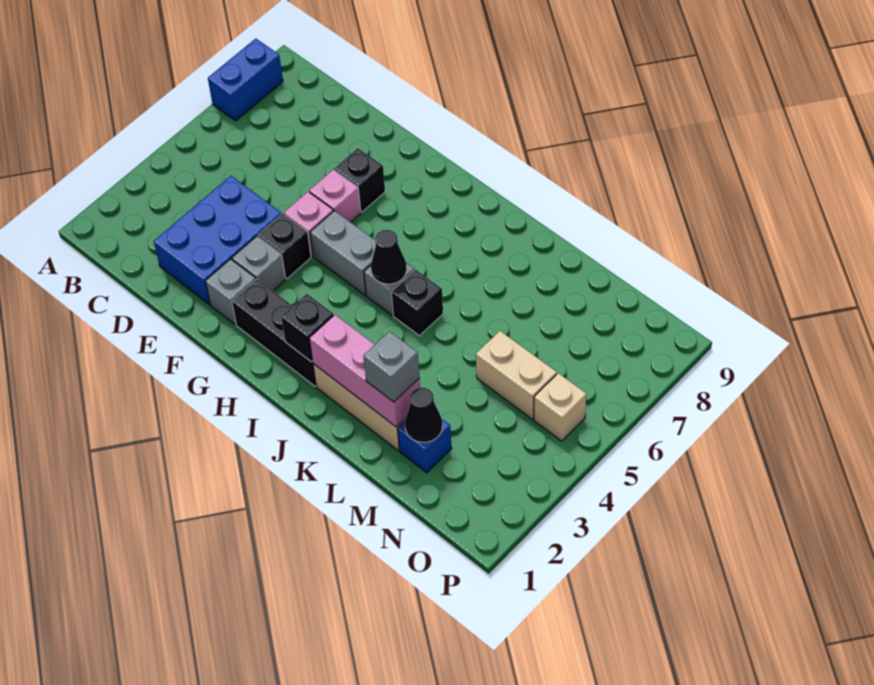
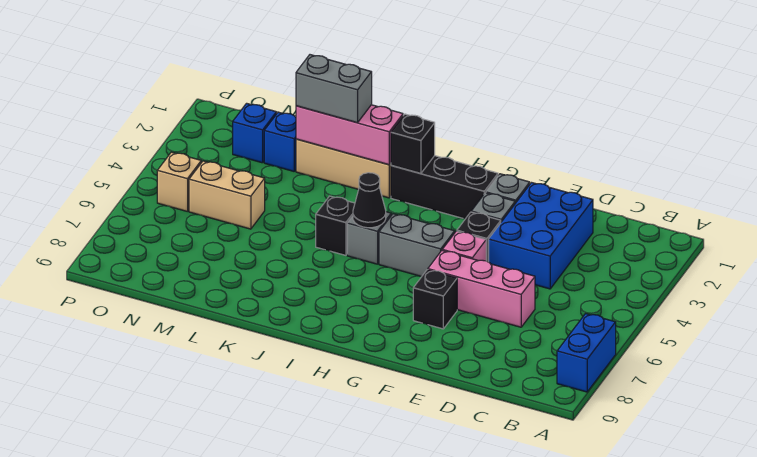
pink 1x1 brick [309,170,361,222] -> pink 1x3 brick [428,251,535,327]
grey 1x1 brick [363,331,419,402] -> grey 1x2 brick [296,55,372,123]
black 1x1 cone [405,387,442,442] -> none
none -> blue 1x1 brick [233,103,277,163]

